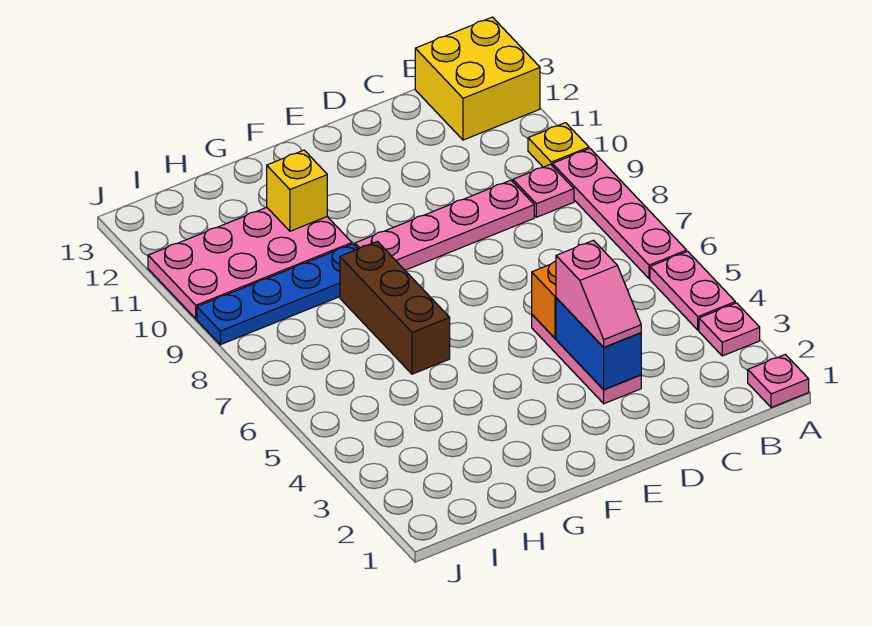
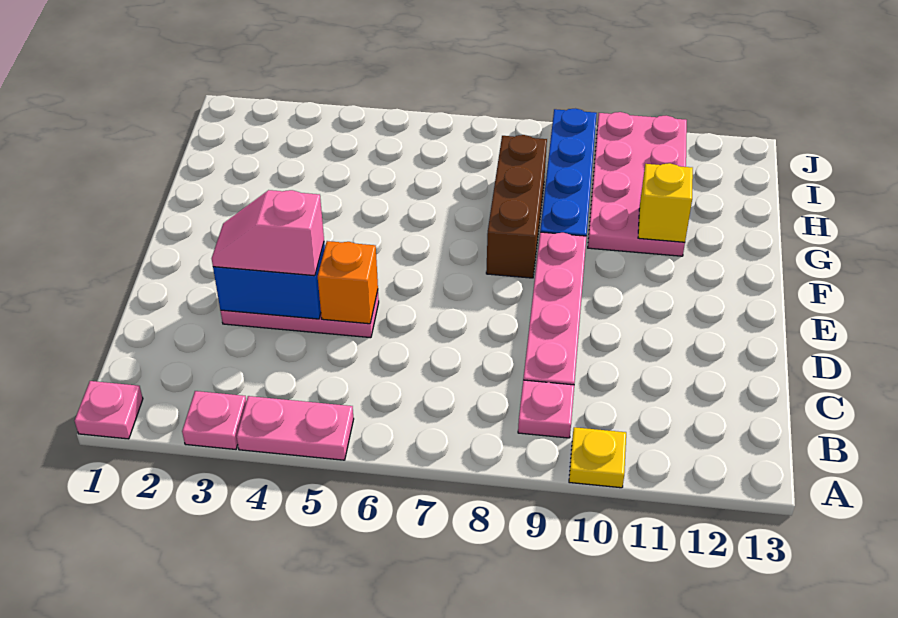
pink 1x4 plate [553,149,687,279] -> none
yellow 2x2 brick [415,17,540,140] -> none
brown 1x3 brick [340,241,450,374] -> brown 1x3 brick turned to [486,135,547,278]

